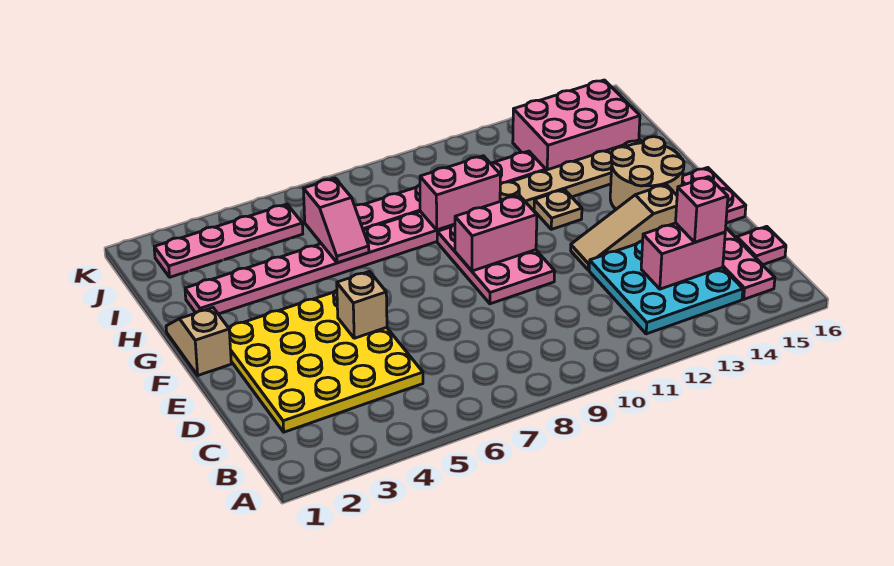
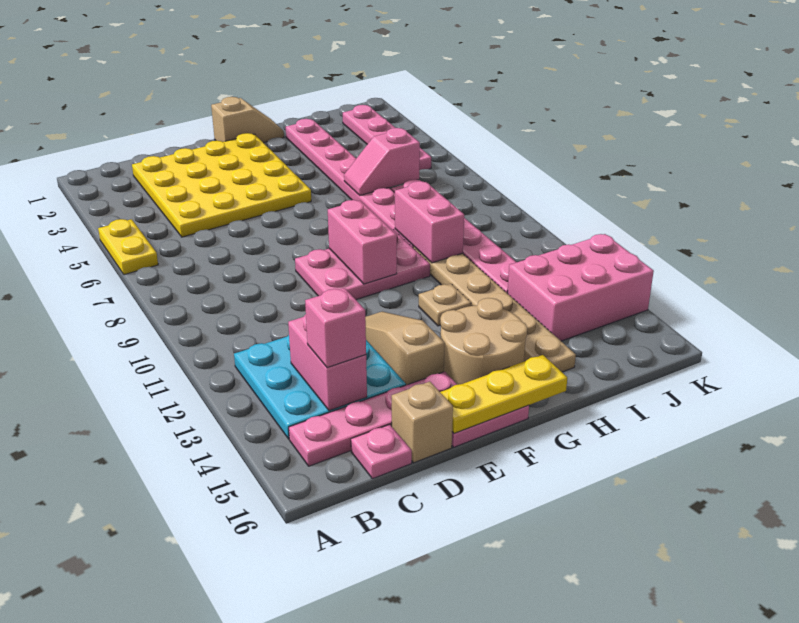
none -> yellow 1x2 plate [98,219,158,275]
tan 1x1 brick [337,272,387,338] -> tan 1x1 brick moved to [392,382,453,463]
none -> yellow 1x3 plate [440,355,567,434]
pink 2x3 brick [513,80,640,170] -> pink 2x3 brick turned to [508,234,654,341]

